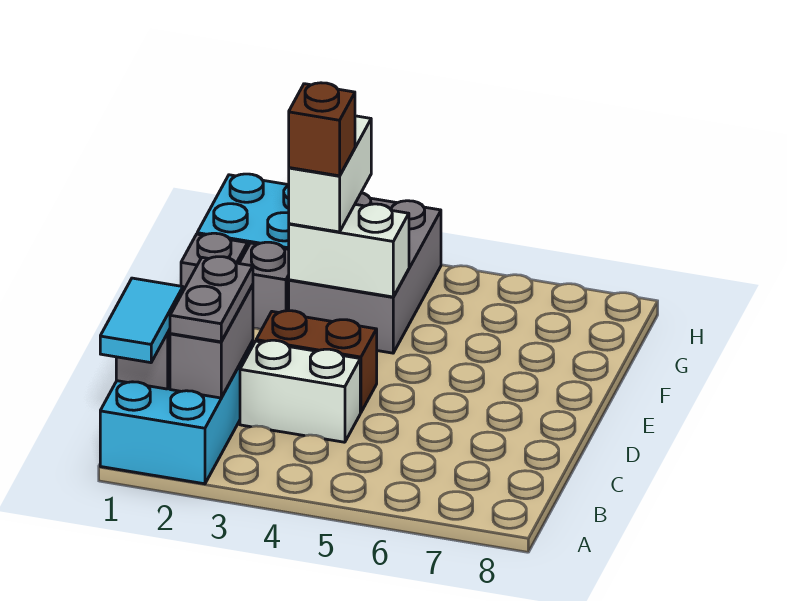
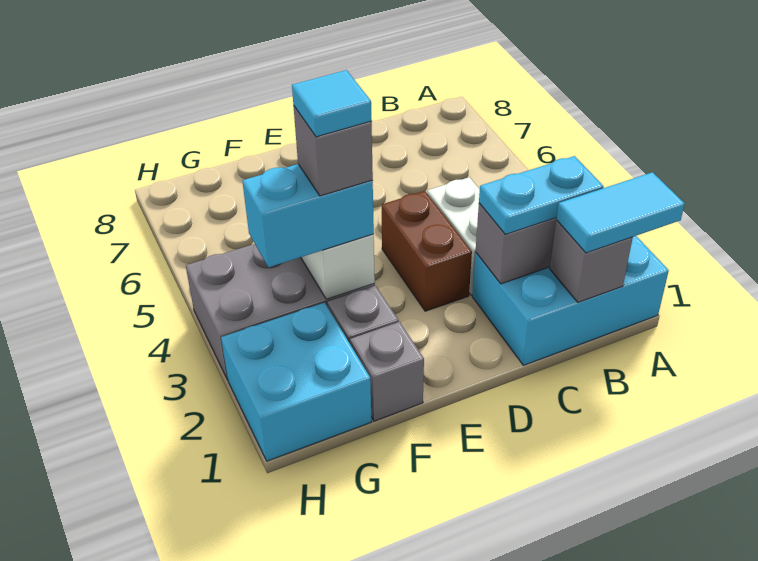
grey 1x2 plate [170,257,253,342] -> cyan 1x2 plate [479,156,604,234]
white 1x2 brick [289,116,371,232] -> cyan 1x2 brick [242,164,374,267]
brown 1x1 brick [289,83,355,176] -> grey 1x1 brick [294,107,373,196]
none -> cyan 1x1 tile [292,70,372,137]

